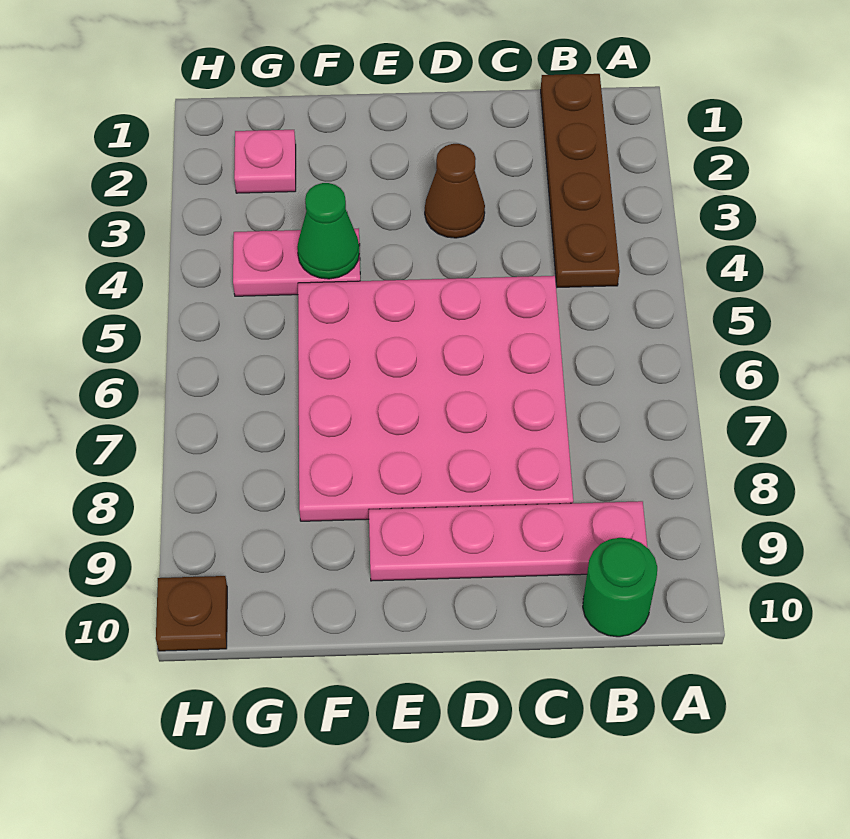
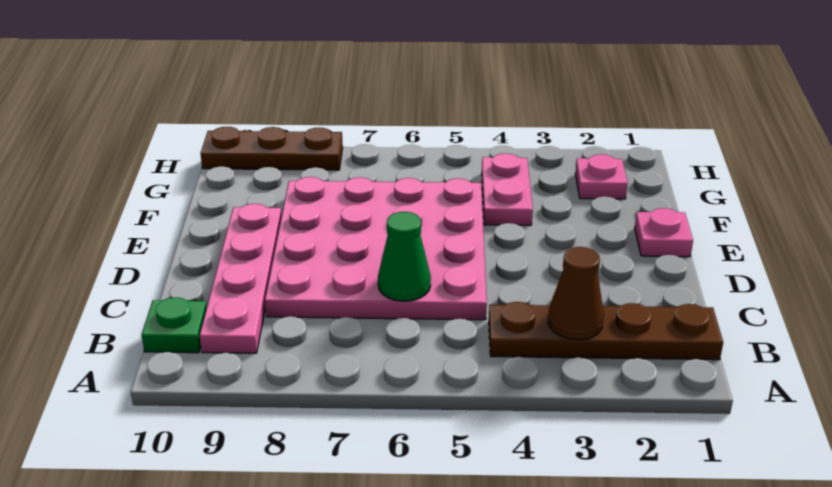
green 1x1 round brick [583,538,657,637] -> green 1x1 plate [142,297,207,353]
brown 1x1 cone [425,144,485,238] -> brown 1x1 cone moved to [548,247,604,340]
none -> pink 1x1 plate [635,208,693,257]
green 1x1 cone [297,183,359,279] -> green 1x1 cone moved to [378,212,431,301]
brown 1x1 plate [156,576,227,651] -> brown 1x3 plate [201,127,343,170]

